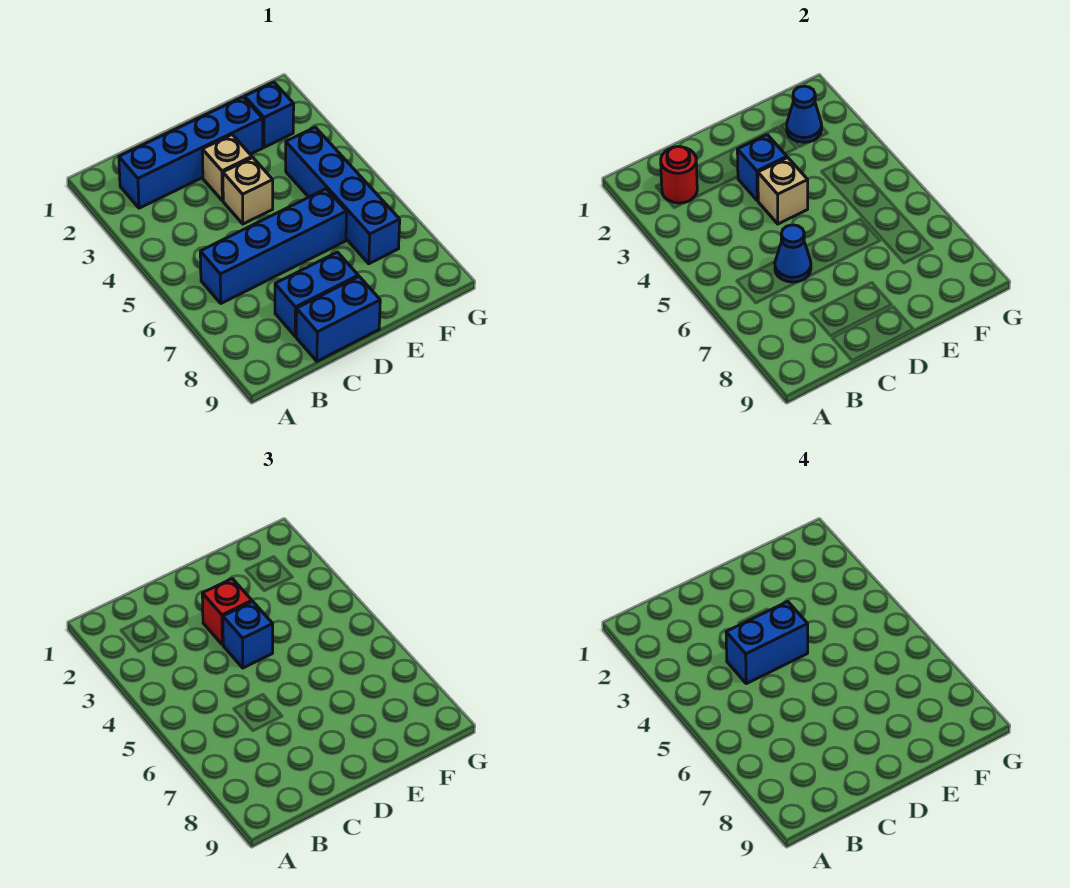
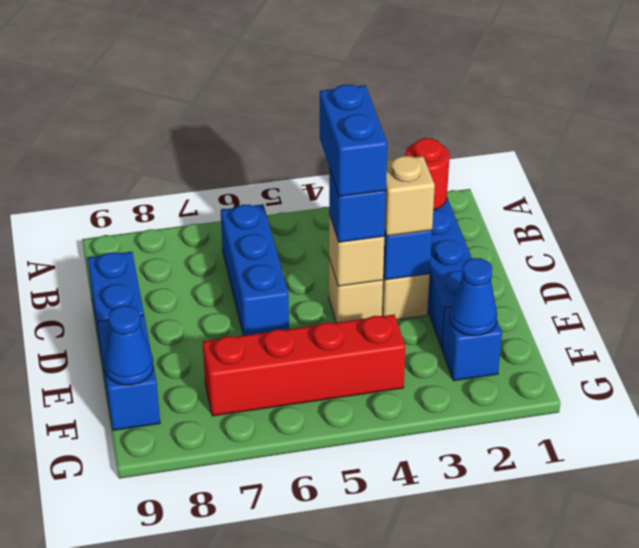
blue 1x4 brick [200,189,347,303] -> blue 1x3 brick [221,204,289,335]
blue 1x1 cone [775,225,811,282] -> blue 1x1 cone moved to [104,306,153,385]
blue 1x2 brick [275,252,358,336] -> blue 1x2 brick moved to [98,315,160,430]
red 1x1 brick [202,579,252,645] -> tan 1x1 brick [385,156,435,236]
blue 1x4 brick [286,127,400,264] -> red 1x4 brick [203,315,406,416]

